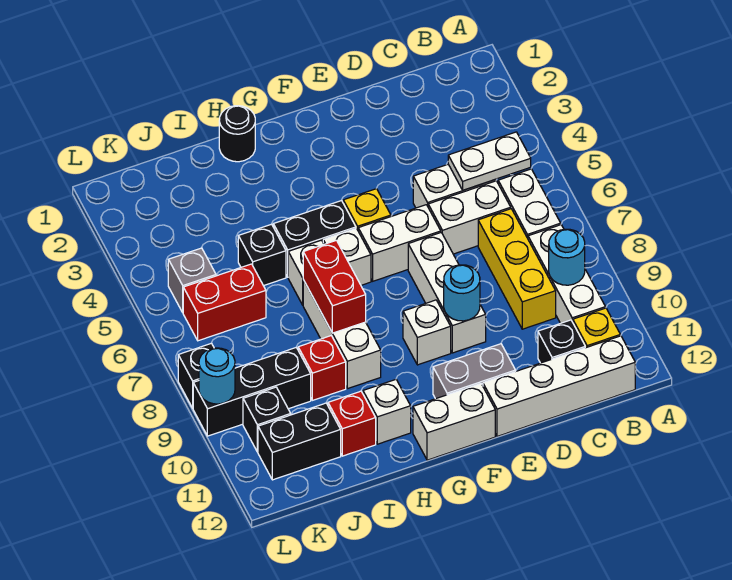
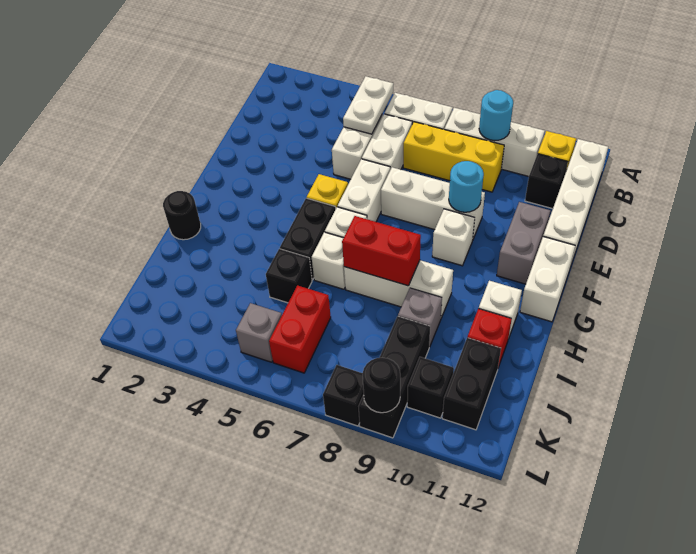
red 1x1 brick [298,336,346,400] -> grey 1x1 brick [398,288,442,347]
cyan 1x1 round brick [199,348,235,404] -> black 1x1 round brick [363,358,400,413]

